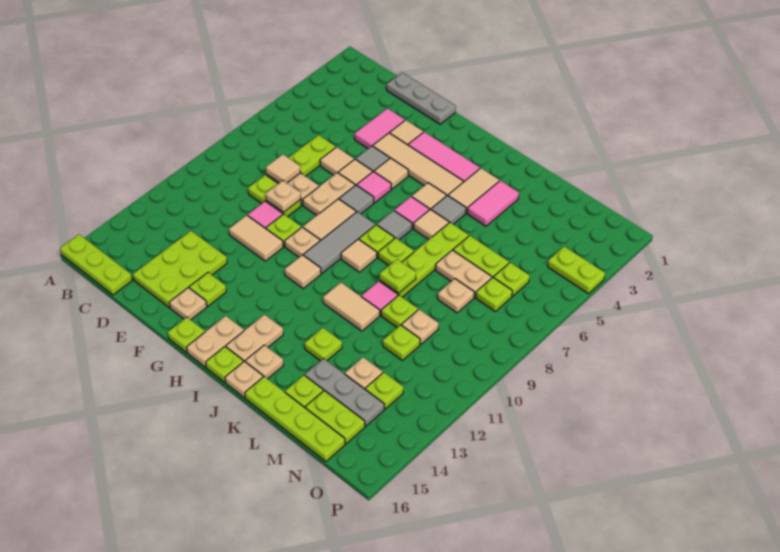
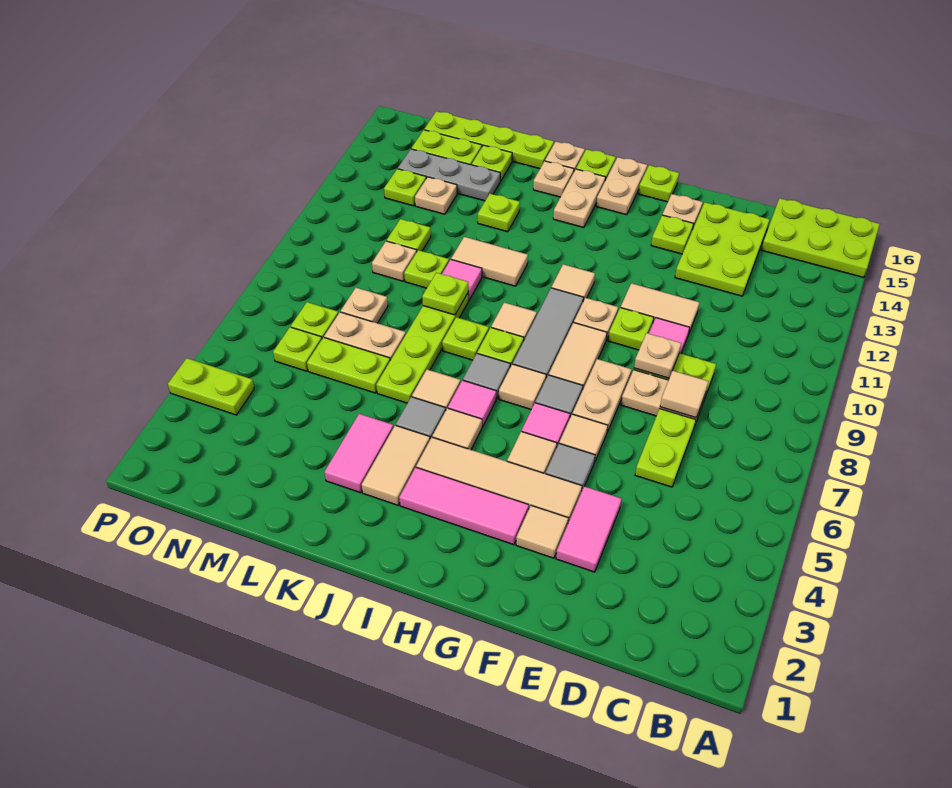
lime 1x3 plate [60,234,132,295] -> lime 2x3 plate [761,198,880,278]
grey 1x3 plate [387,72,456,124] -> none
tan 1x1 tile [320,147,354,175] -> tan 1x1 tile moved to [499,364,546,409]

